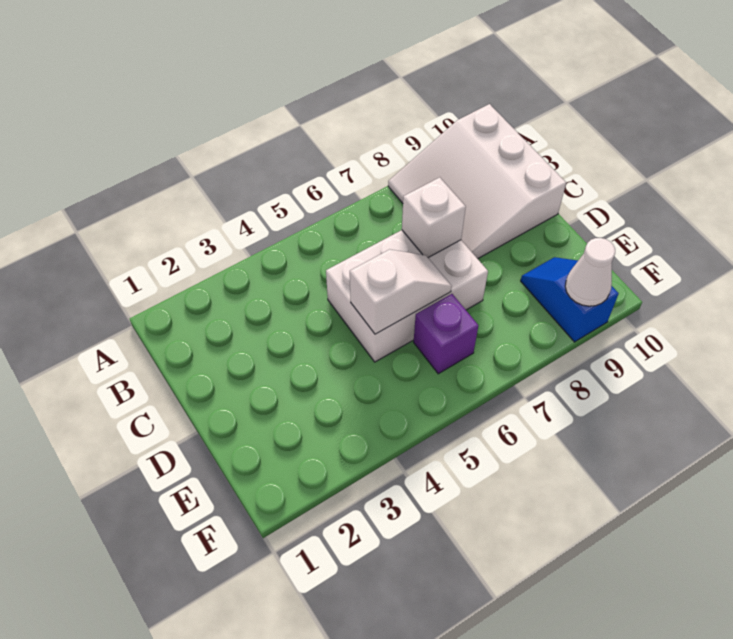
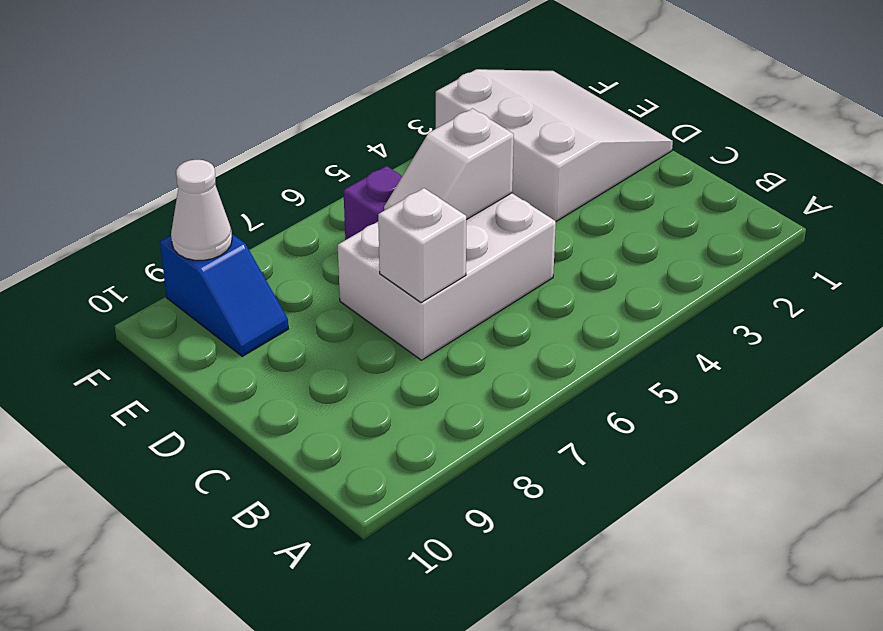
white 3x3 slope [388,104,566,259] -> white 3x3 slope moved to [436,69,673,221]

